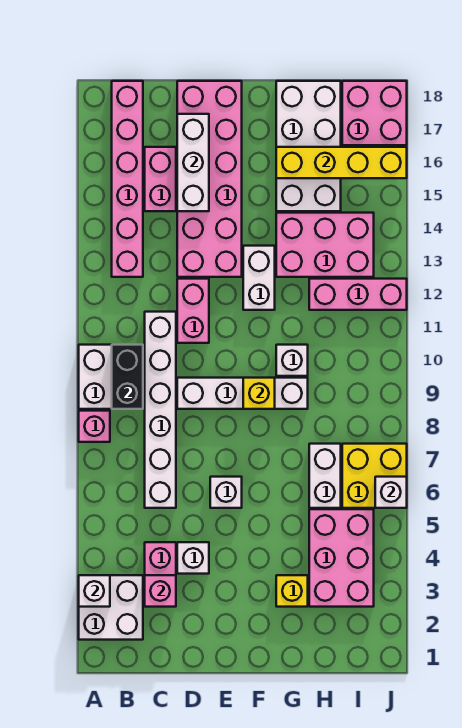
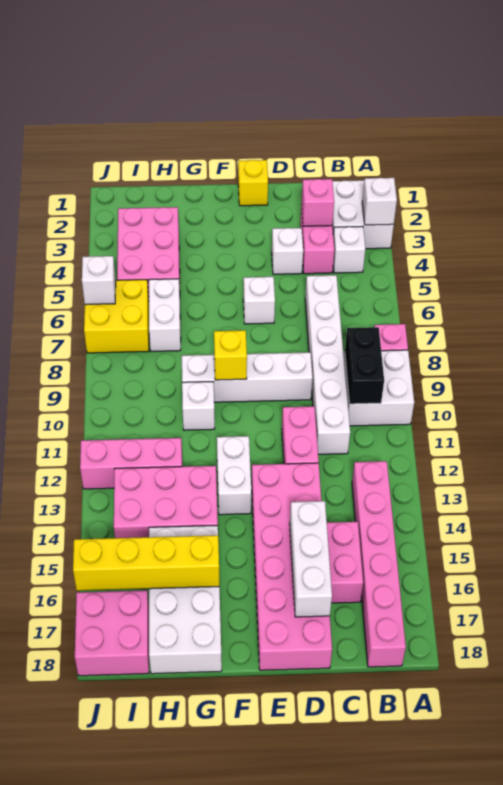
none -> white 1x1 brick [333,226,365,273]
yellow 1x1 brick [276,575,308,607] -> yellow 1x1 brick moved to [238,160,268,206]

